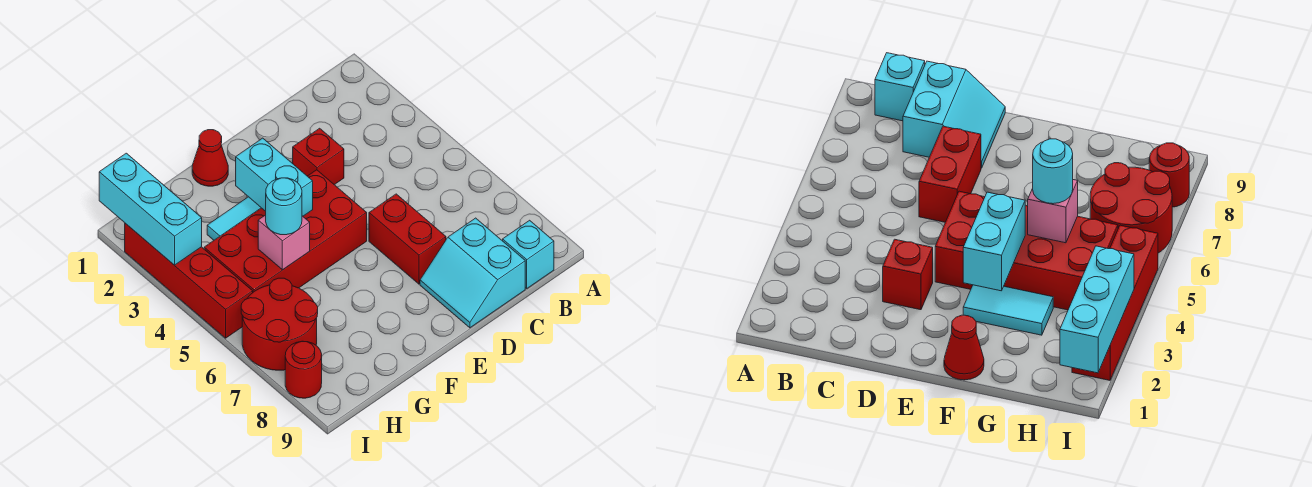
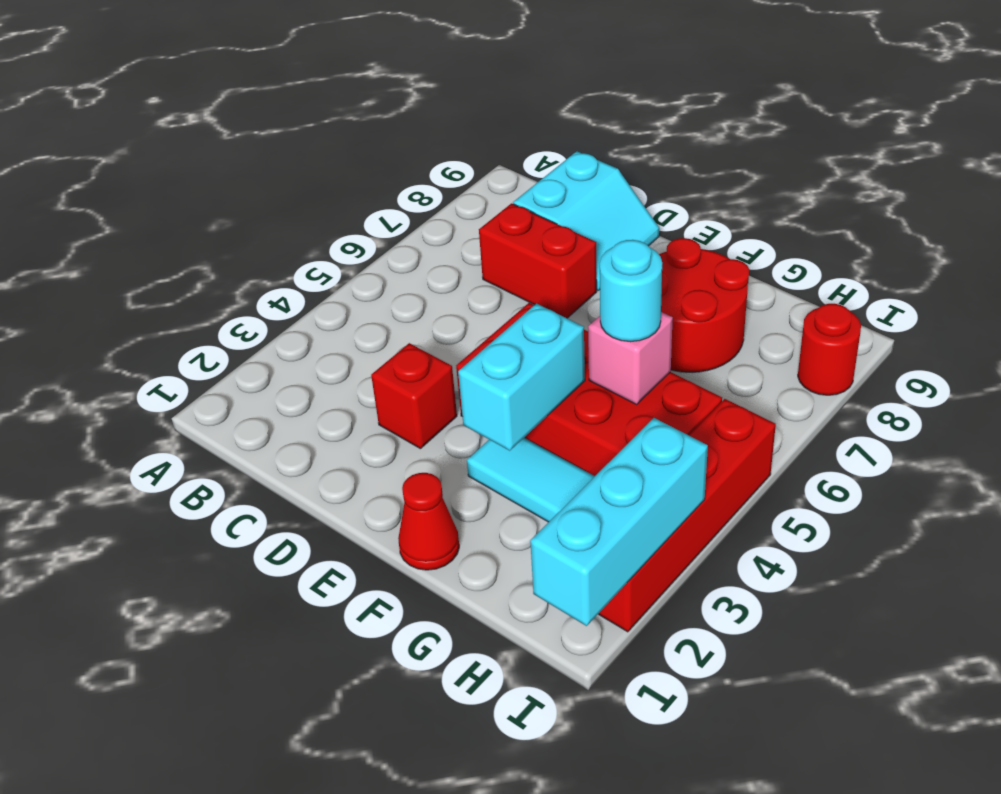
cyan 1x1 brick [503,220,554,288] -> none
red 1x2 brick [369,194,446,284] -> red 1x2 brick turned to [479,203,597,318]
red 2x2 round brick [241,278,318,370] -> red 2x2 round brick moved to [659,238,749,372]

